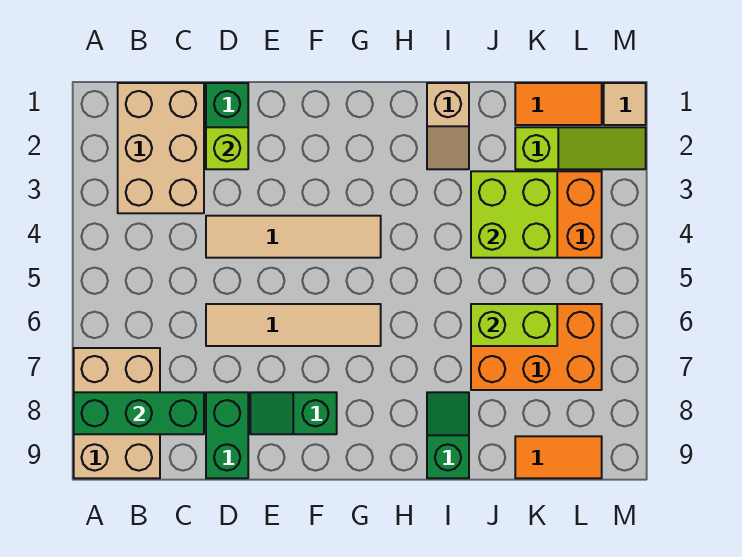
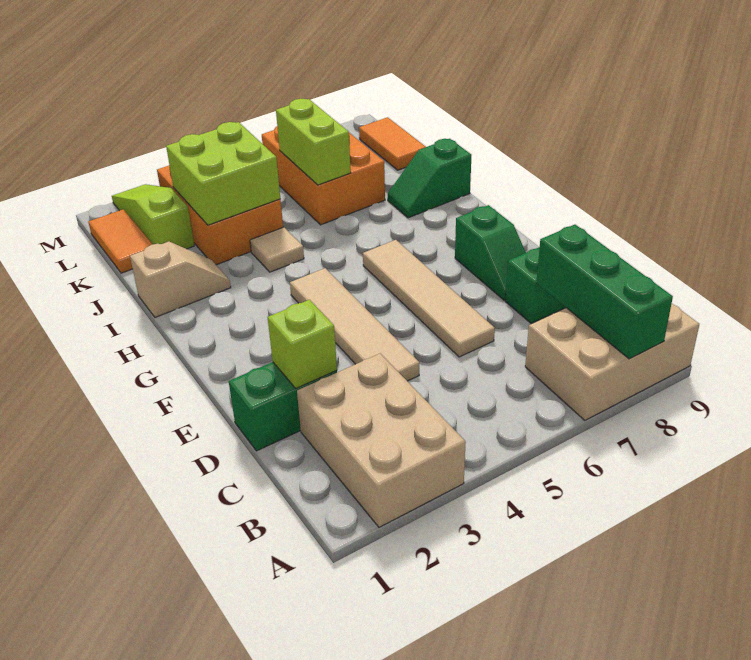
tan 2x3 brick [118,83,204,213] -> tan 2x3 brick turned to [297,354,466,527]
tan 1x1 tile [604,83,646,125] -> tan 1x1 tile moved to [250,227,304,272]

